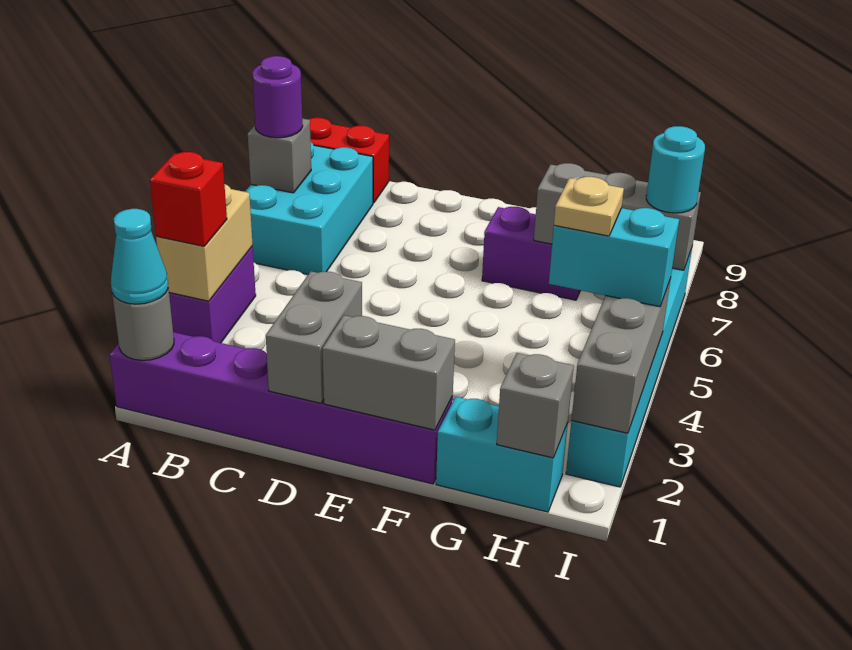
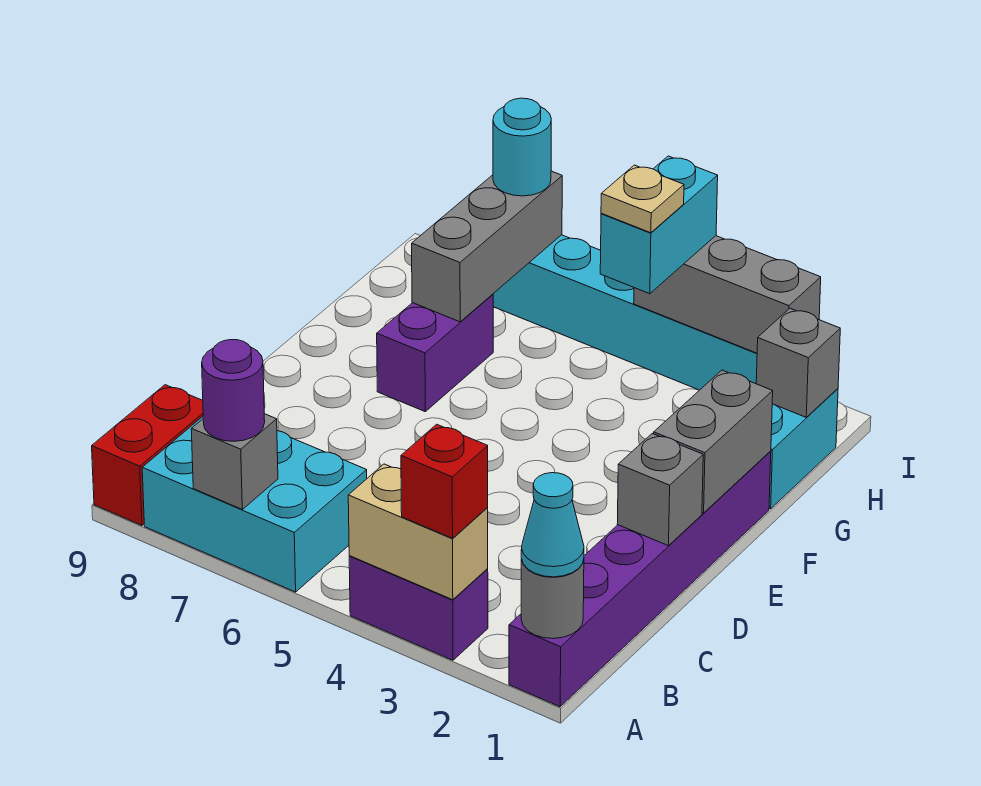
grey 1x2 brick [266,271,362,403] -> grey 1x1 brick [617,434,703,546]

